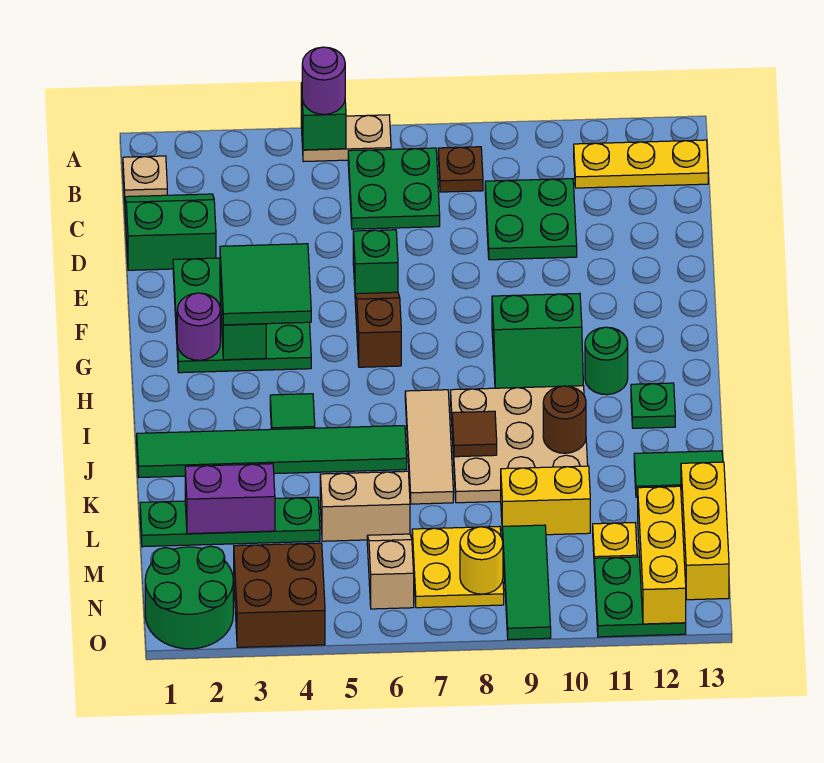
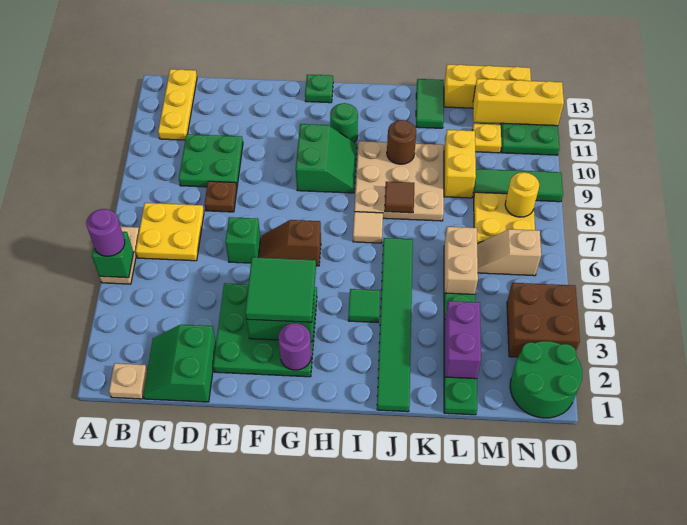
green 2x2 plate [348,148,440,229] -> yellow 2x2 plate [135,203,204,261]
brown 1x1 plate [438,147,483,192] -> brown 1x1 plate moved to [205,181,237,212]
tan 1x3 tile [405,390,453,504] -> tan 1x1 tile [353,212,383,243]
green 1x1 plate [631,383,675,428] -> green 1x1 plate moved to [305,75,333,103]

